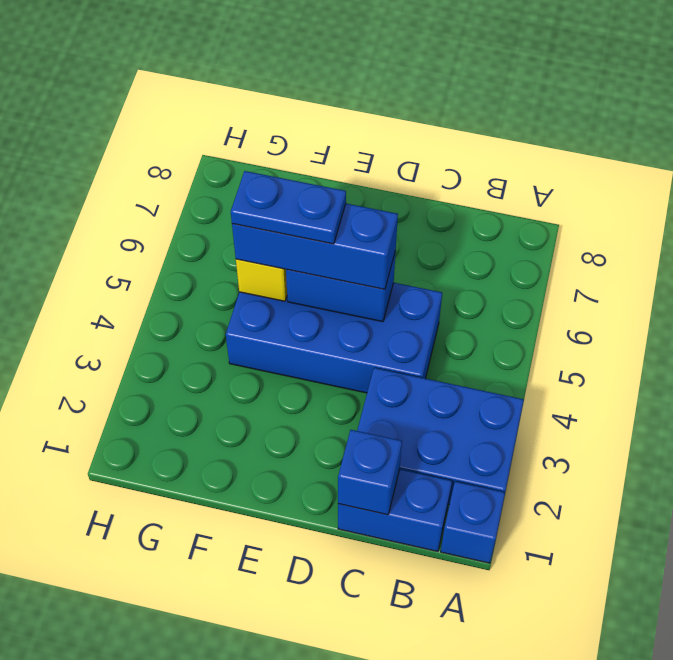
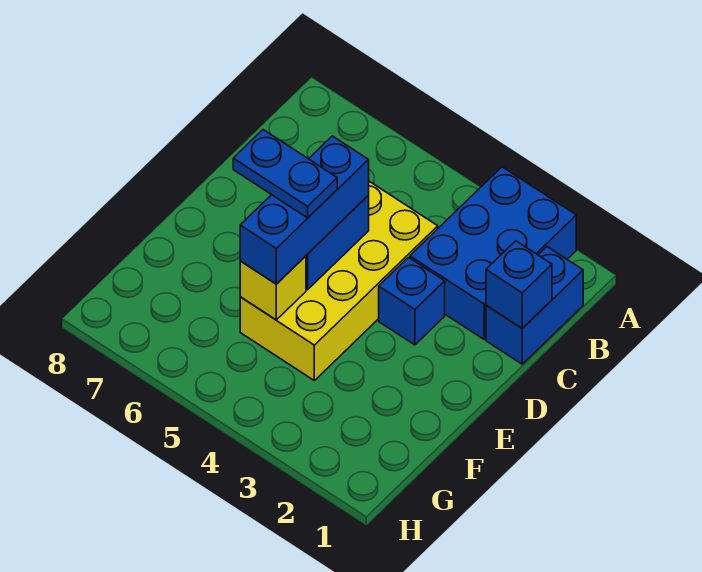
blue 1x1 brick [441,481,505,563] -> blue 1x1 brick moved to [379,258,445,345]
blue 2x4 brick [226,283,442,393] -> yellow 2x4 brick [240,181,438,380]
blue 1x2 plate [231,171,346,244] -> blue 1x2 plate turned to [233,130,337,218]

